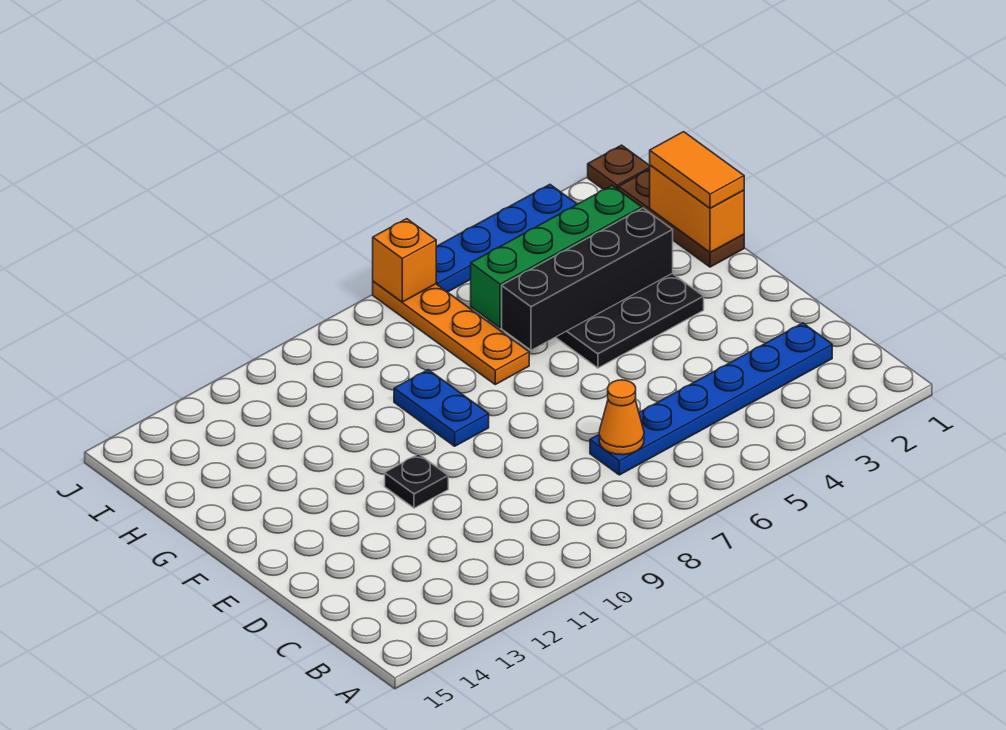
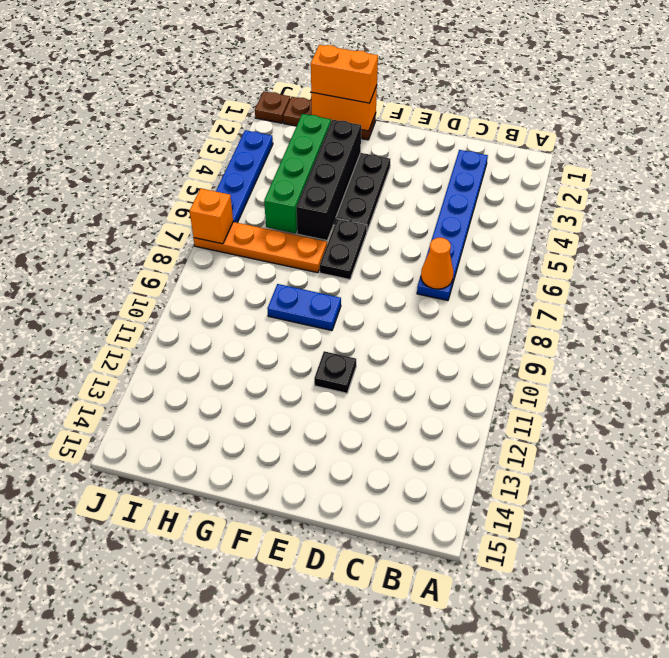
none -> black 1x2 plate [320,219,367,280]
orange 1x2 tile [650,132,744,208] -> orange 1x2 brick [311,45,378,103]

